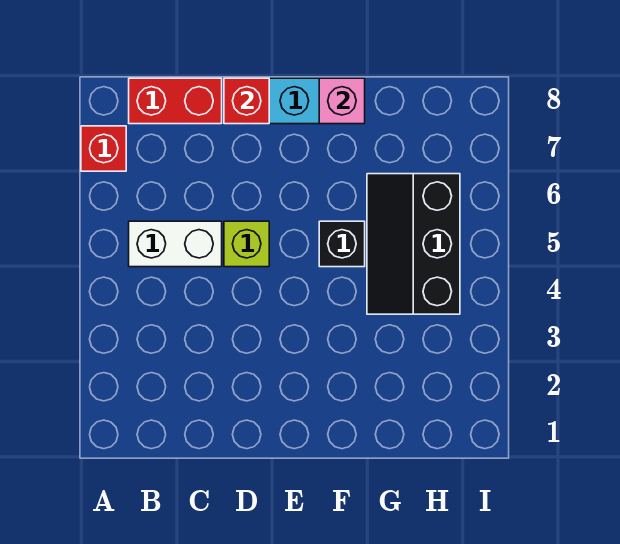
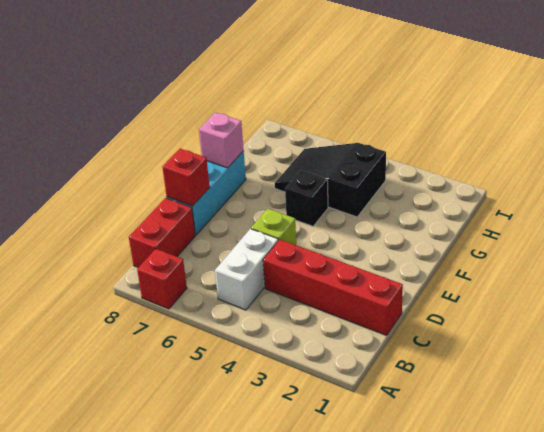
none -> red 1x4 brick [263,240,403,336]
black 2x3 slope [367,174,460,314] -> black 2x3 slope turned to [275,143,386,217]

